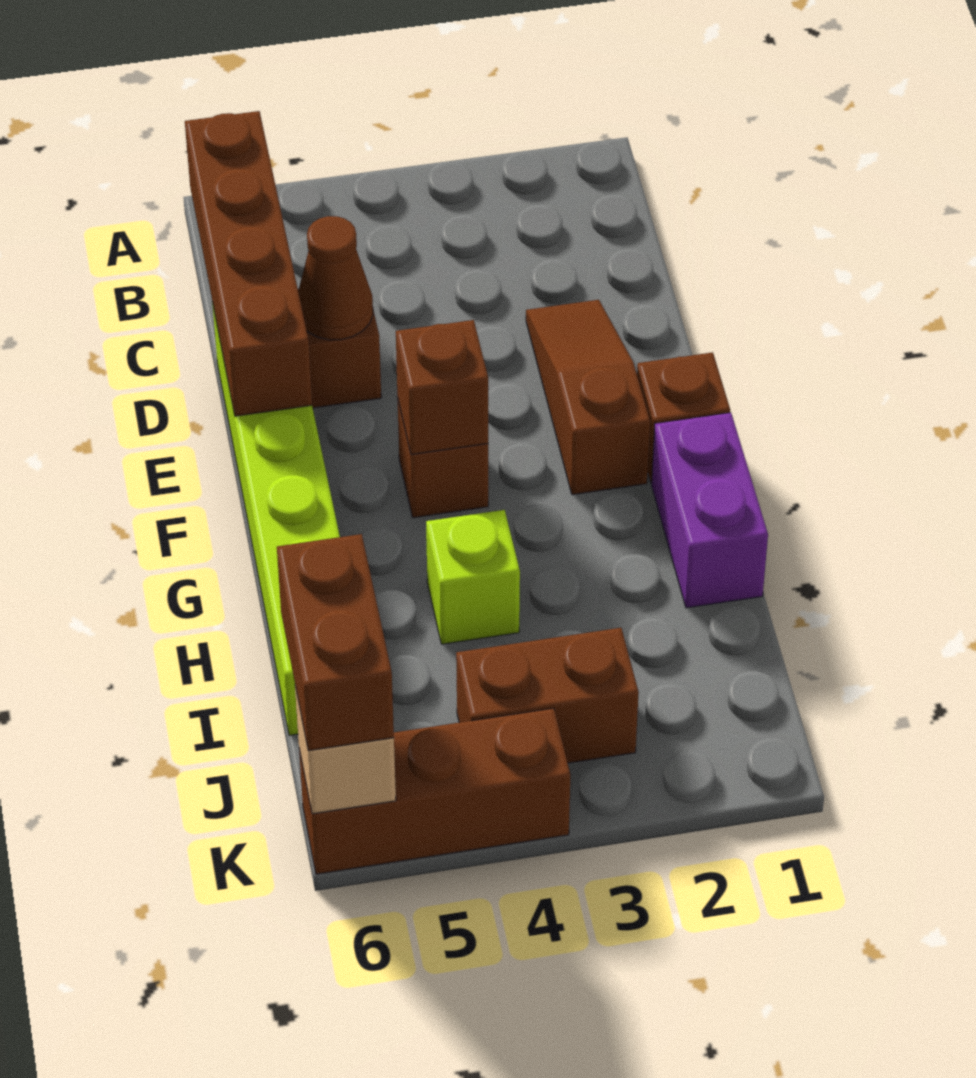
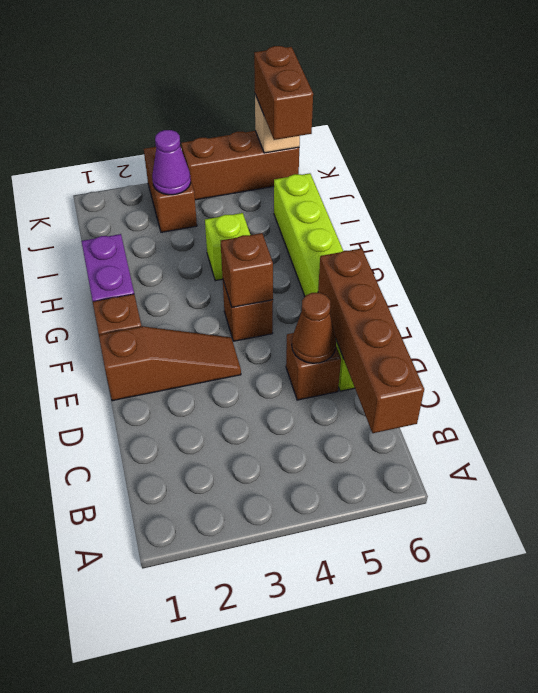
brown 1x3 slope [526,300,650,495] -> brown 1x3 slope turned to [99,326,241,401]
brown 1x2 brick [456,628,639,763] -> brown 1x2 brick turned to [144,147,197,232]
none -> purple 1x1 cone [152,130,191,195]

